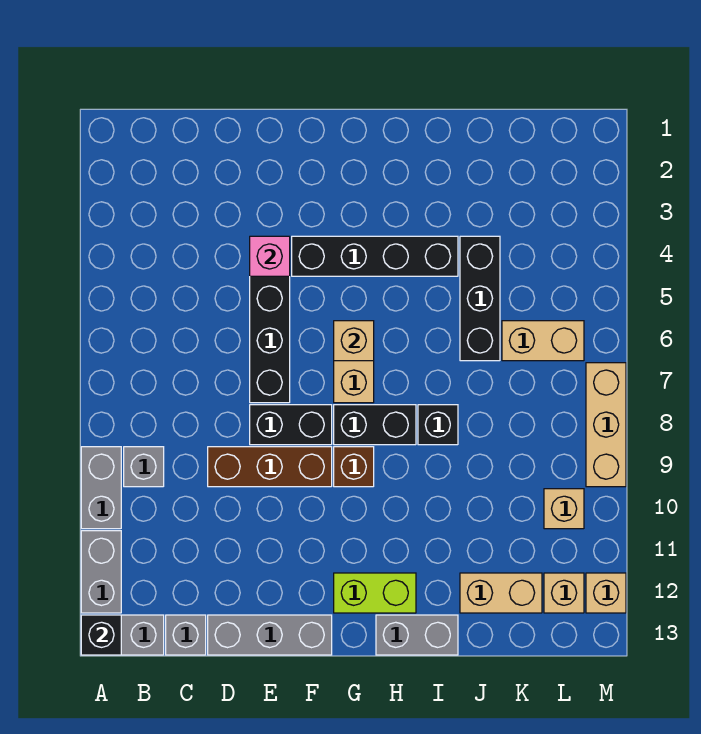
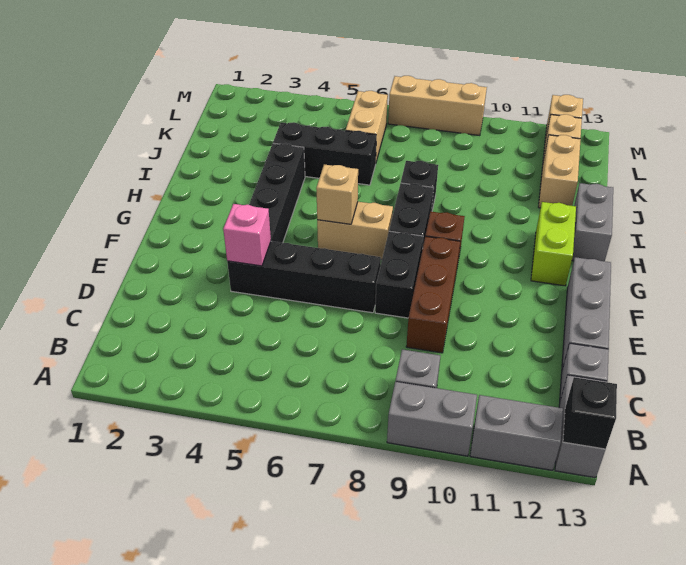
tan 1x1 brick [544,489,584,529] -> none

